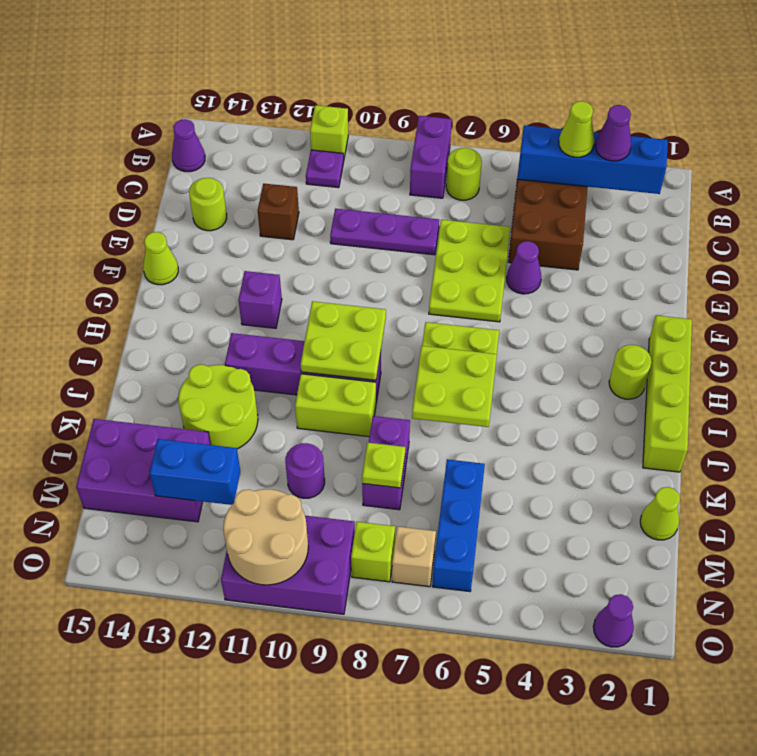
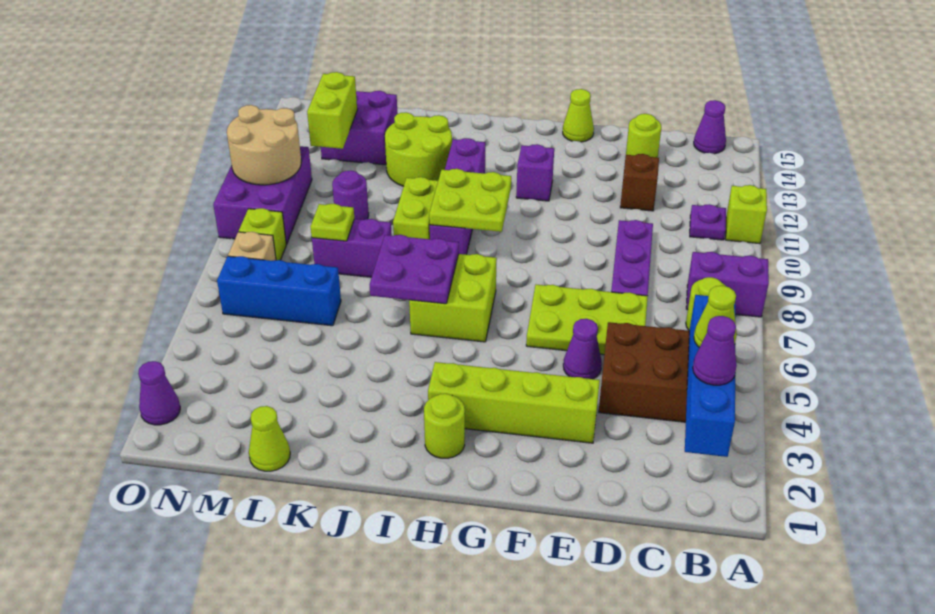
lime 1x4 brick [643,315,692,472] -> lime 1x4 brick moved to [428,362,600,443]
lime 2x2 plate [412,346,497,427] -> purple 2x2 plate [370,235,459,304]
purple 2x3 brick [76,419,211,522] -> purple 2x2 brick [321,91,397,165]
blue 1x2 brick [150,439,240,505] -> lime 1x2 brick [307,72,357,149]

